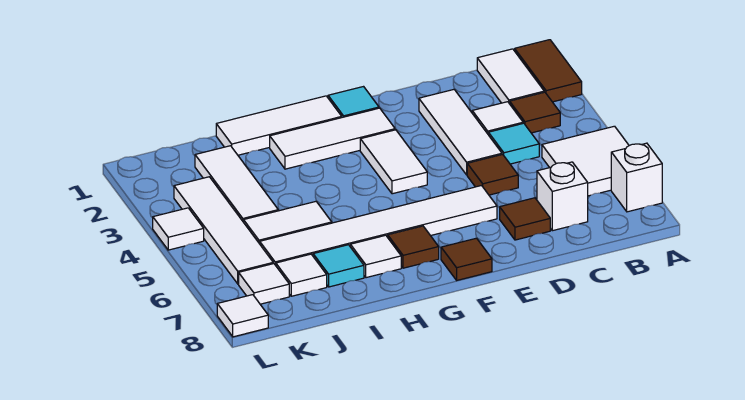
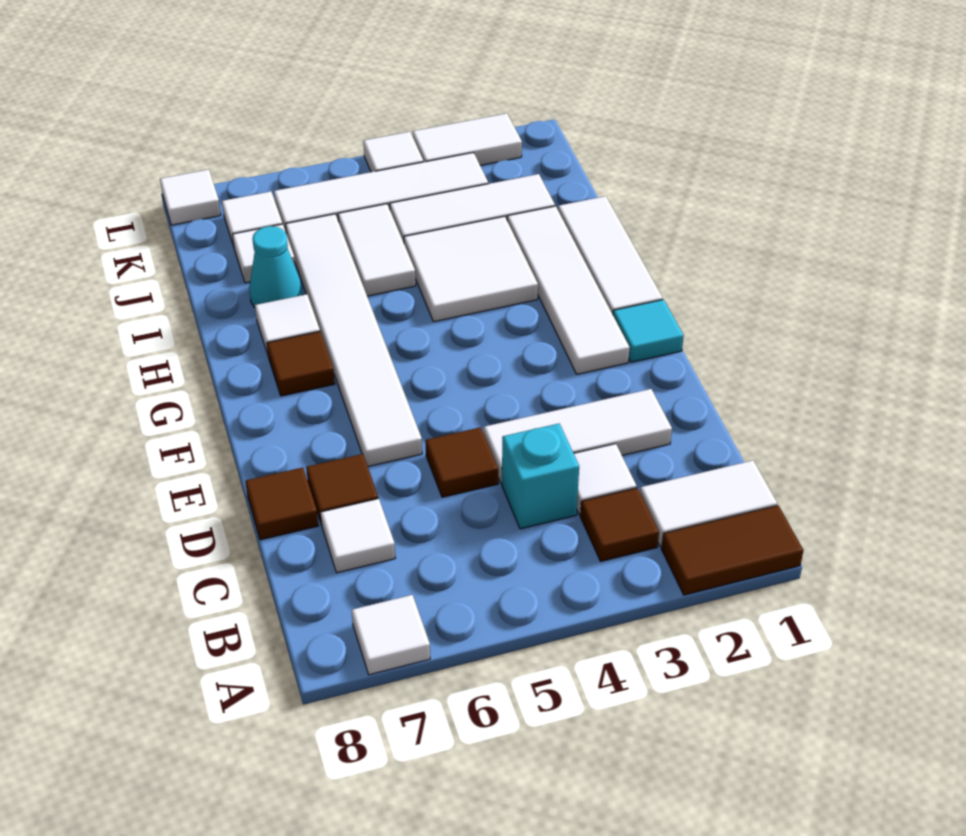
white 2x2 tile [542,126,629,196] -> white 2x2 tile moved to [404,216,538,322]
white 1x1 brick [611,143,662,212] -> white 1x1 tile [352,595,430,675]
cyan 1x1 tile [488,123,539,164] -> cyan 1x1 brick [502,424,579,529]
white 1x1 brick [537,162,588,231] -> white 1x1 tile [321,499,395,573]
white 1x3 tile [270,108,395,169] -> white 1x4 tile [507,206,630,374]
white 1x2 tile [360,130,427,194] -> white 1x2 tile moved to [413,113,522,165]
brown 1x1 tile [441,238,492,280] -> brown 1x1 tile moved to [245,468,318,540]
cyan 1x1 tile [313,245,364,287] -> cyan 1x1 cone [249,226,303,307]

